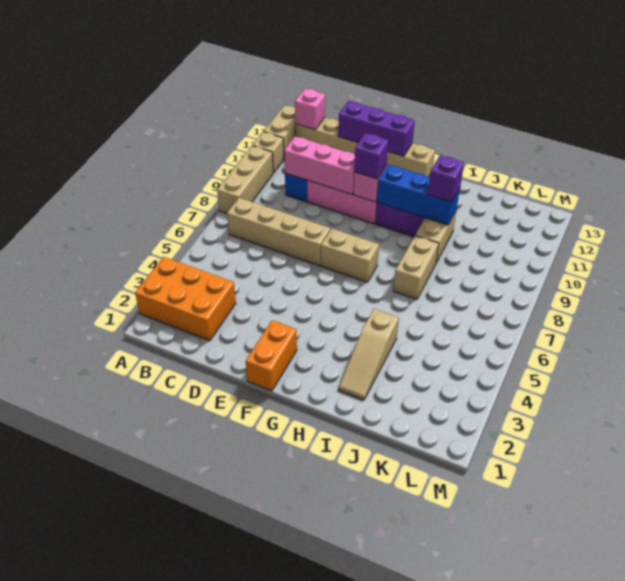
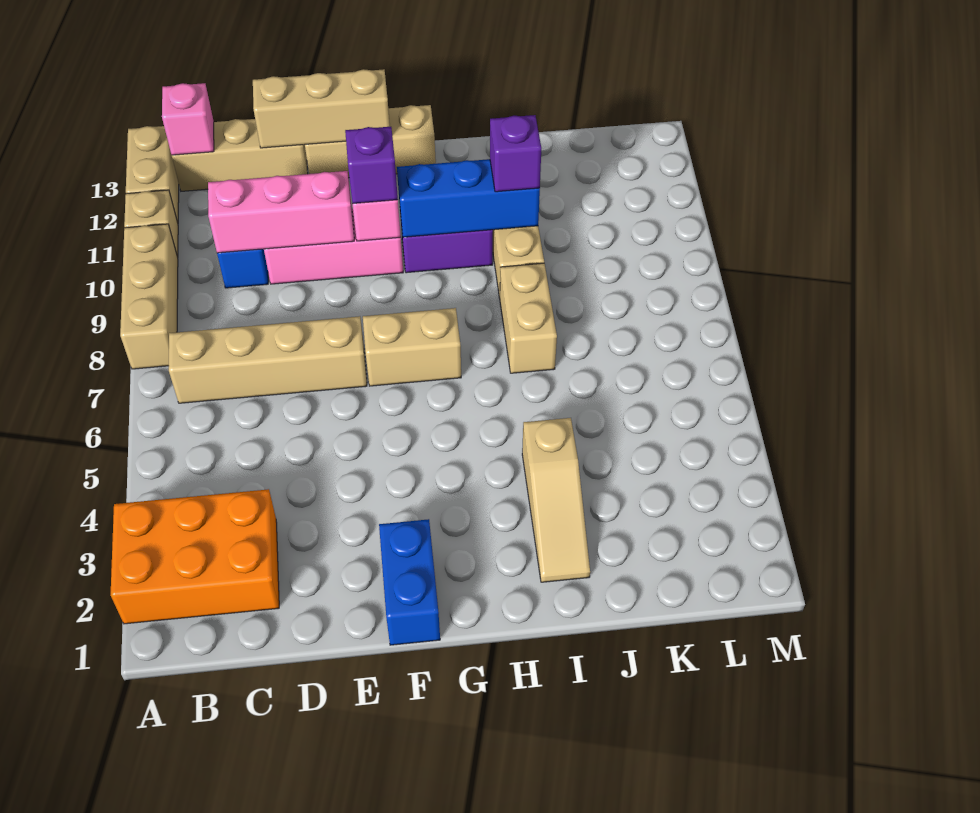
purple 1x3 brick [338,101,415,156] -> tan 1x3 brick [253,69,390,148]
orange 1x2 brick [246,320,297,391] -> blue 1x2 brick [379,519,440,645]

